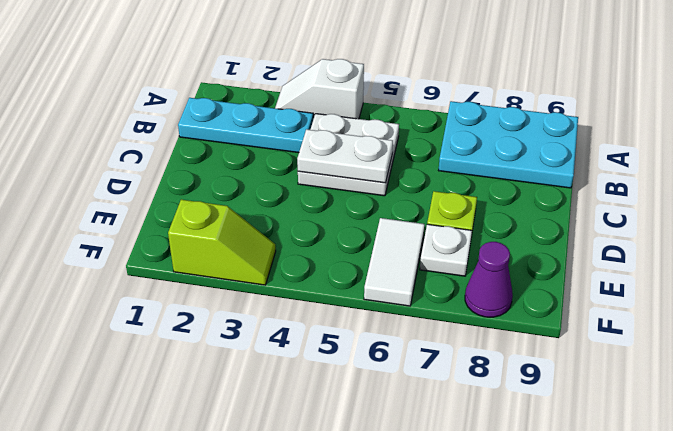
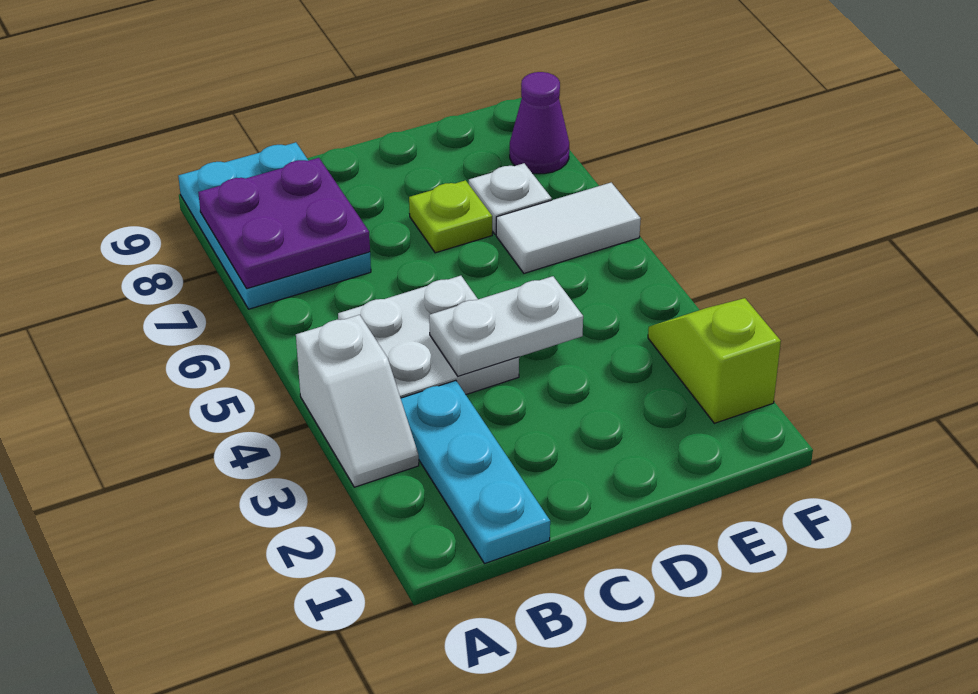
none -> purple 2x2 plate [198,158,370,289]
white 1x2 plate [297,129,393,183] -> white 1x2 plate turned to [429,276,583,376]

